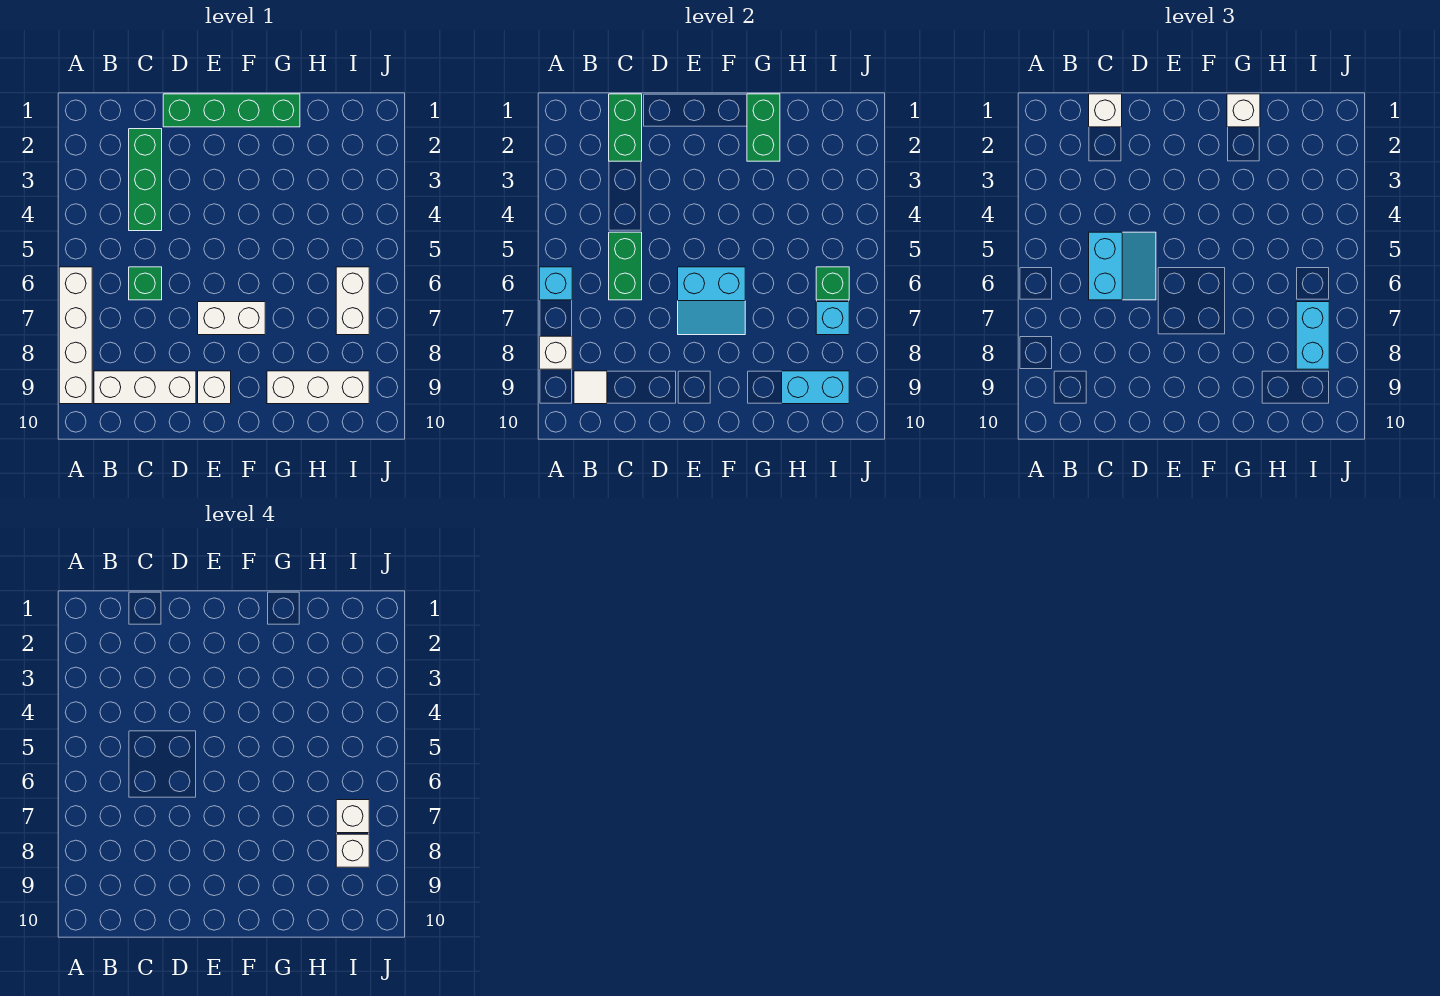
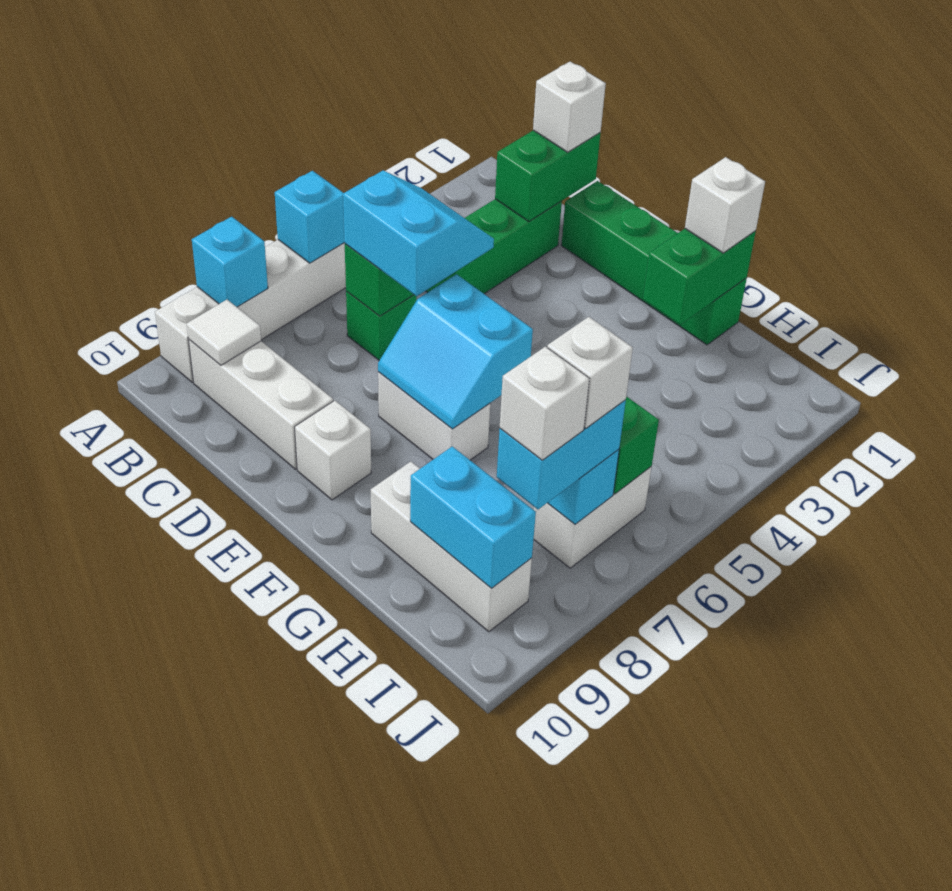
white 1x1 brick [539,336,572,369] -> cyan 1x1 brick [192,217,268,307]
cyan 2x2 slope [1089,232,1156,300] -> cyan 2x2 slope turned to [343,171,494,296]

